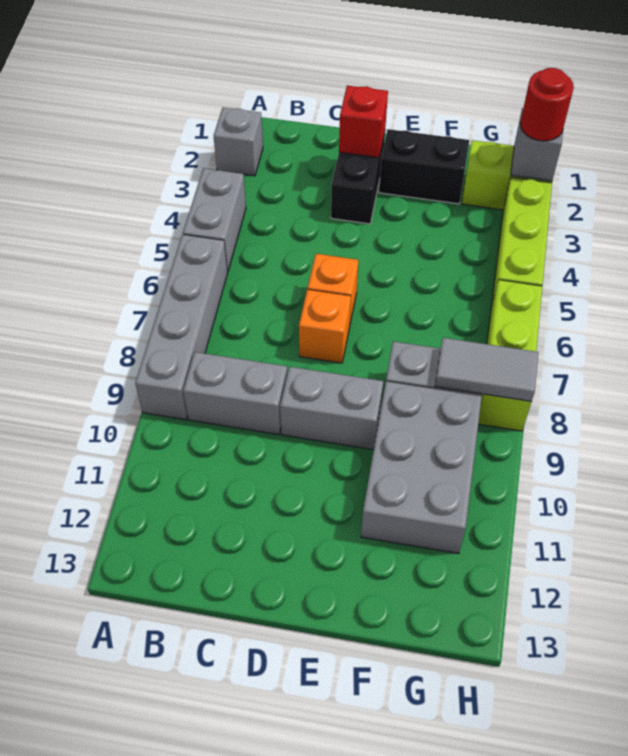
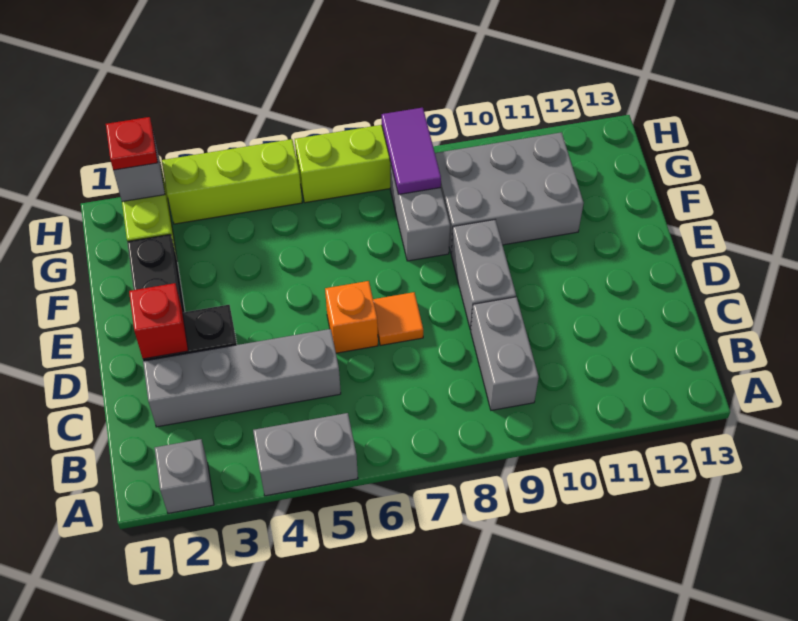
grey 1x4 brick [135,234,228,420] -> grey 1x4 brick moved to [143,329,341,427]
orange 1x1 brick [299,290,351,363] -> orange 1x1 tile [373,292,423,345]
grey 1x2 tile [435,338,538,401] -> purple 1x2 tile [382,108,441,195]
red 1x1 round brick [520,68,574,141] -> red 1x1 plate [106,117,158,170]

